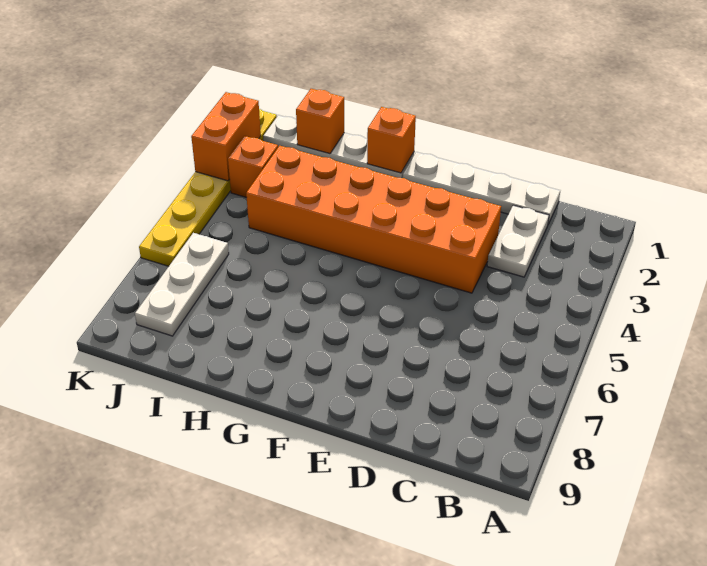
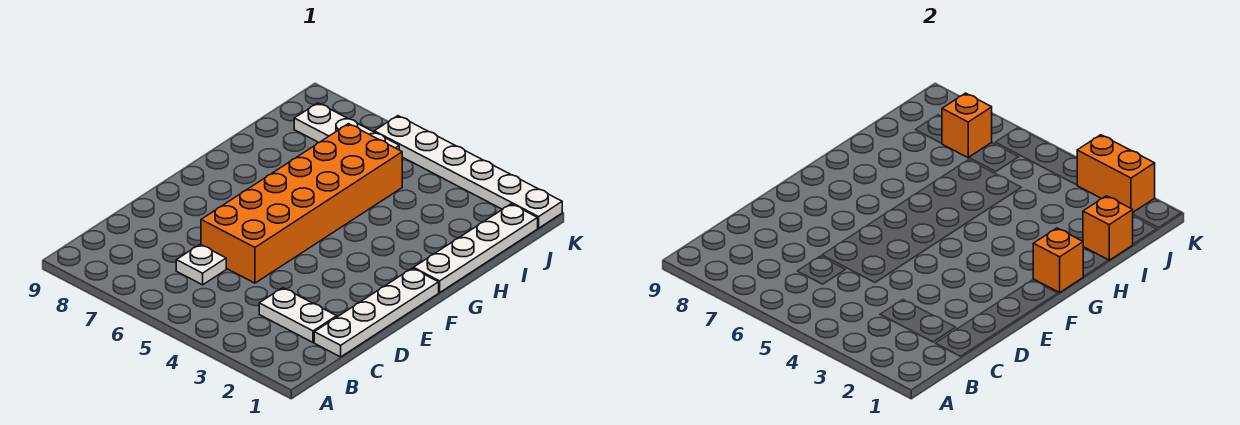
none -> white 1x1 plate [176,245,226,285]
orange 2x6 brick [246,146,501,293] -> orange 2x6 brick moved to [201,124,402,283]
orange 1x1 brick [228,136,278,197] -> orange 1x1 brick moved to [942,93,992,158]
yellow 1x6 plate [139,109,277,266] -> white 1x6 plate [374,116,562,228]

